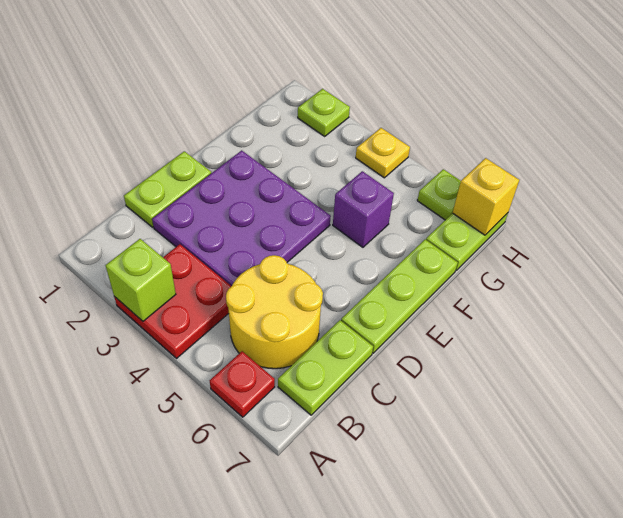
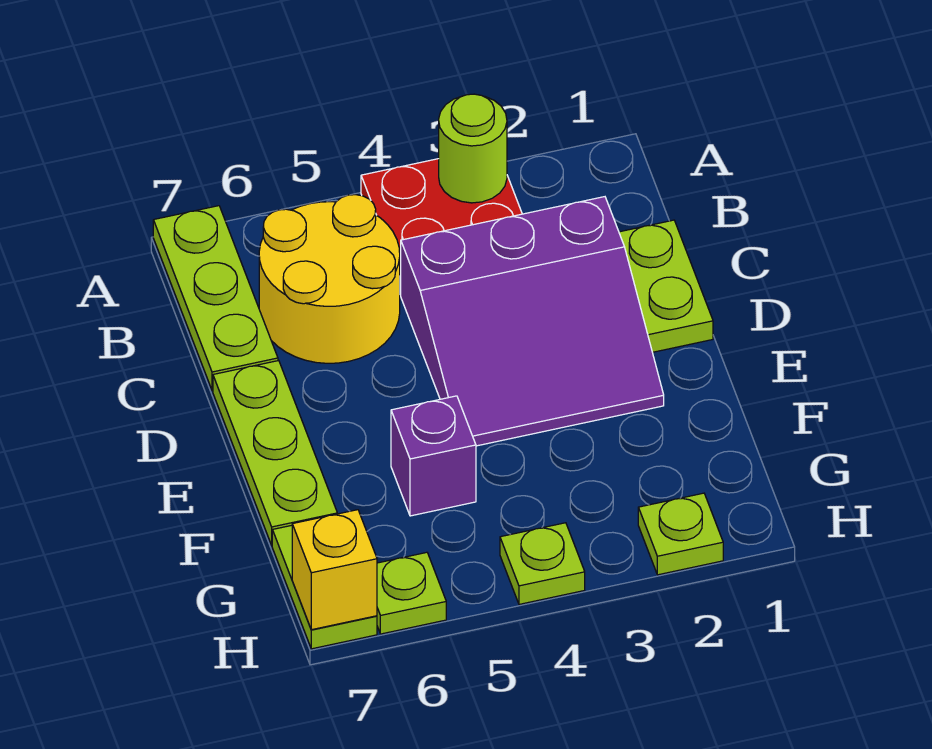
lime 1x1 brick [106,239,176,321] -> lime 1x1 round brick [439,94,507,203]
red 1x1 plate [210,351,275,417] -> none
lime 1x2 plate [278,320,373,415] -> lime 1x3 plate [153,206,278,391]
purple 3x3 plate [152,150,331,286] -> purple 3x3 slope [401,197,664,446]
yellow 1x1 plate [356,128,410,178] -> lime 1x1 plate [500,523,585,604]

